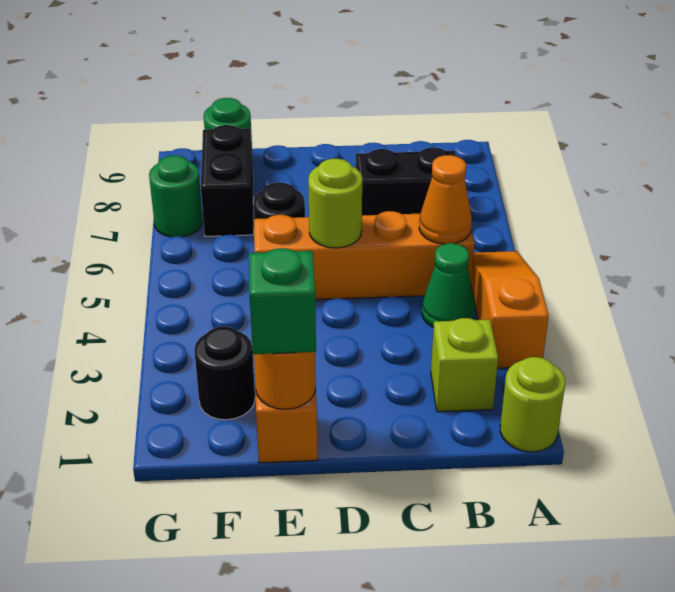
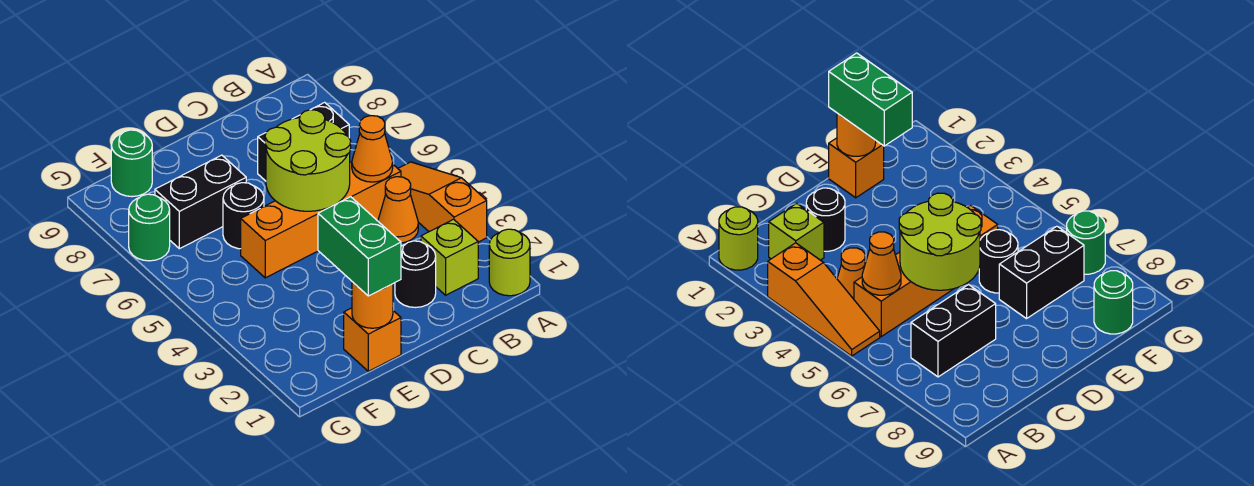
green 1x1 cone [422,243,475,328] -> orange 1x1 cone [378,177,418,243]
lime 1x1 round brick [308,159,362,248] -> lime 2x2 round brick [265,110,351,211]
green 1x1 brick [249,248,316,354] -> green 1x2 brick [318,197,401,296]
black 1x1 round brick [194,327,255,420] -> black 1x1 round brick moved to [395,241,436,307]
black 1x2 brick [201,125,254,236] -> black 1x2 brick turned to [155,155,246,249]

